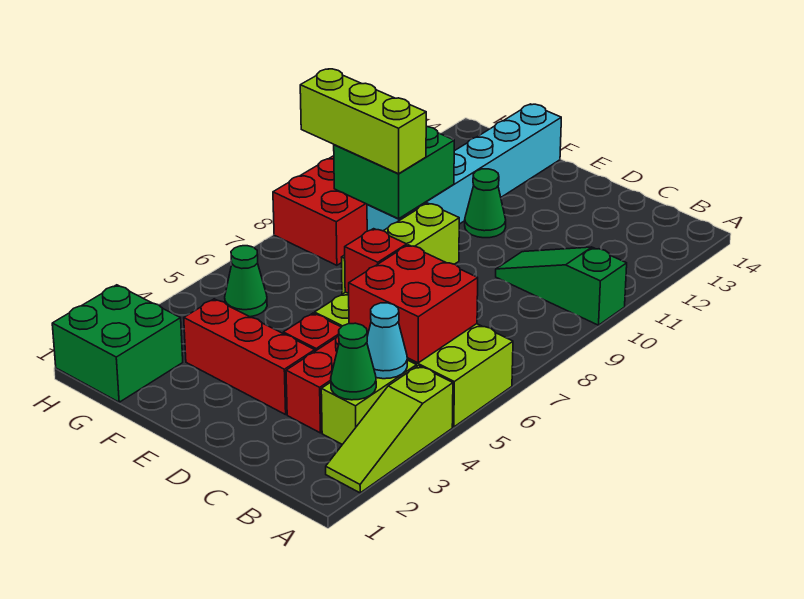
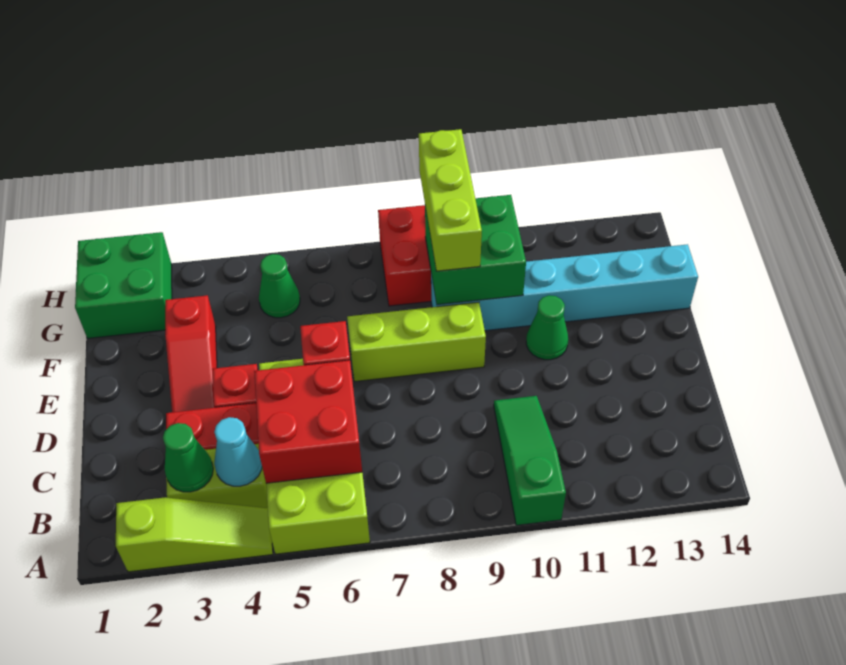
lime 1x3 slope [326,366,453,493] -> lime 1x3 slope turned to [116,497,273,572]
red 1x3 brick [184,299,315,415] -> red 1x3 slope [165,295,217,412]

